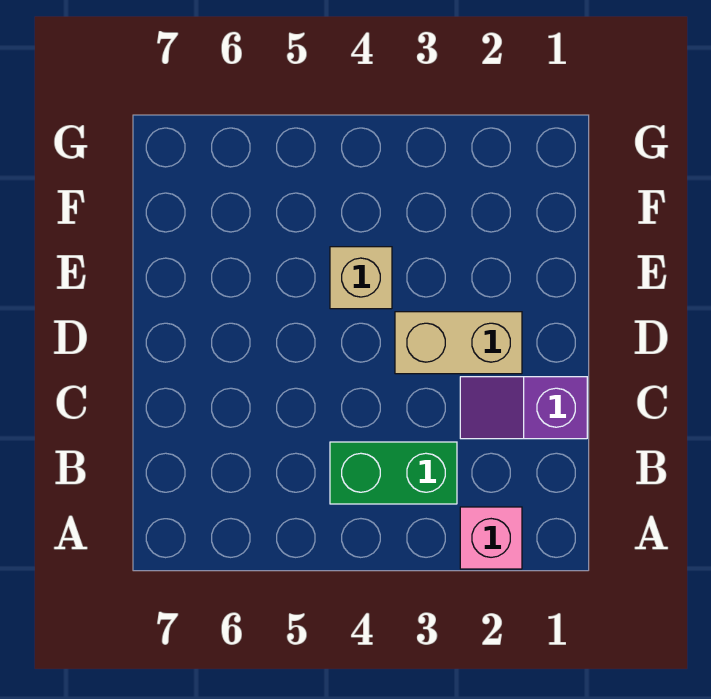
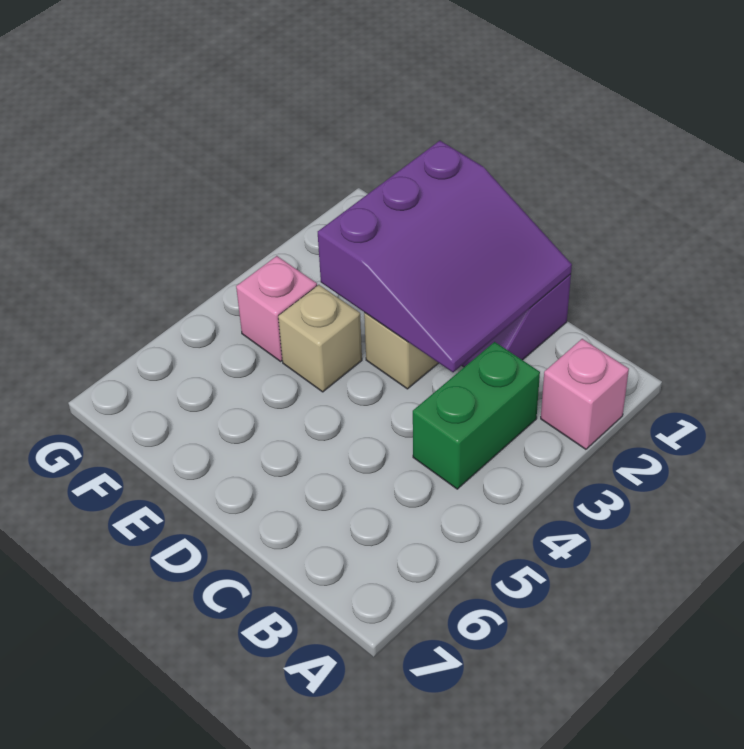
none -> purple 3x3 slope [318,141,572,372]
none -> pink 1x1 brick [236,256,317,361]

